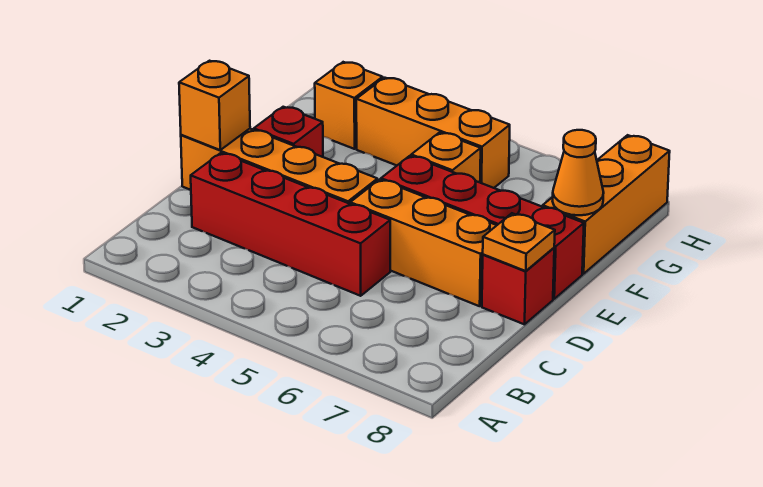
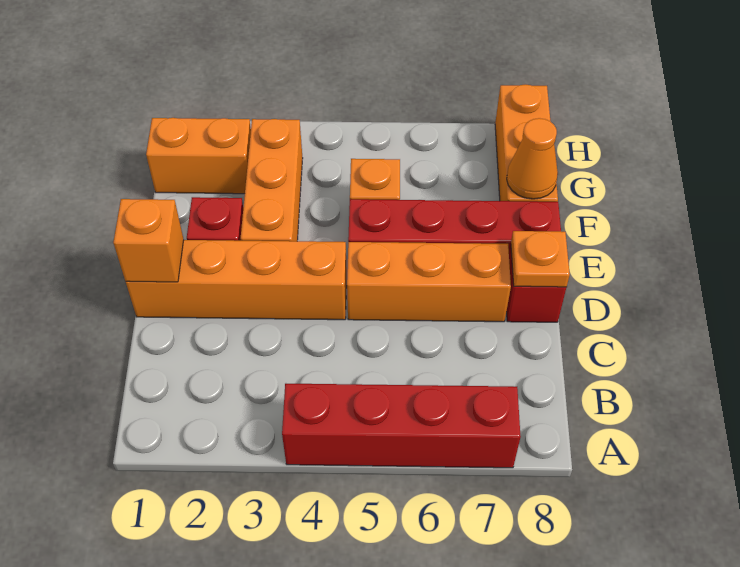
red 1x4 brick [191,153,390,296] -> red 1x4 brick moved to [282,384,521,468]
orange 1x1 brick [315,62,383,149] -> orange 1x2 brick [146,118,251,194]
orange 1x3 brick [356,78,510,188] -> orange 1x3 brick turned to [241,119,303,241]

